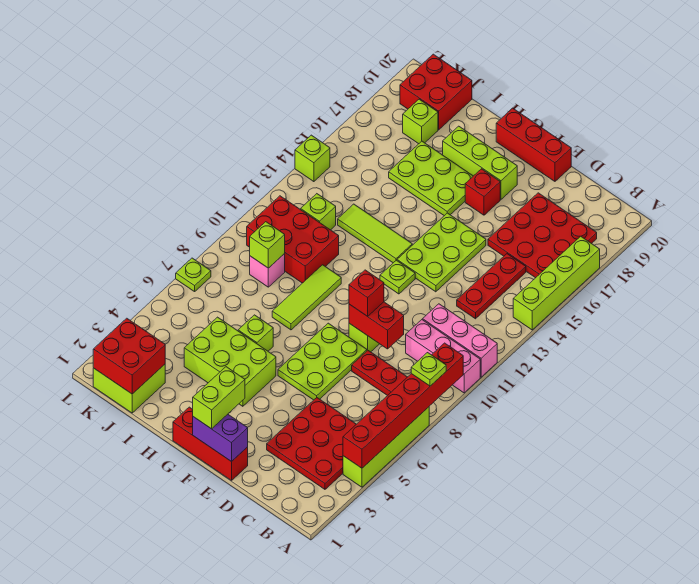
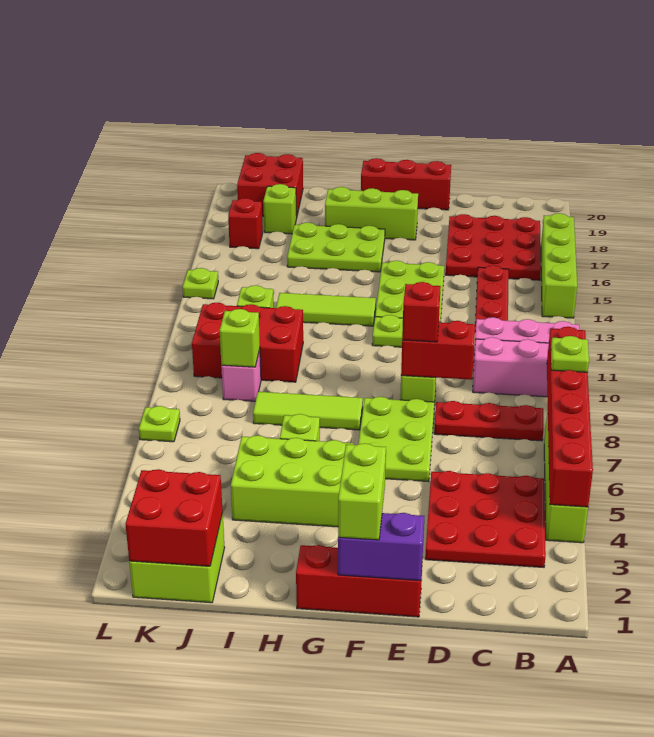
red 1x1 brick [465,169,500,215] -> red 1x1 brick moved to [228,198,263,249]
lime 1x3 tile [272,265,341,330] -> lime 1x3 tile turned to [253,392,363,430]
lime 1x1 brick [295,135,330,182] -> lime 1x1 plate [183,268,218,299]

